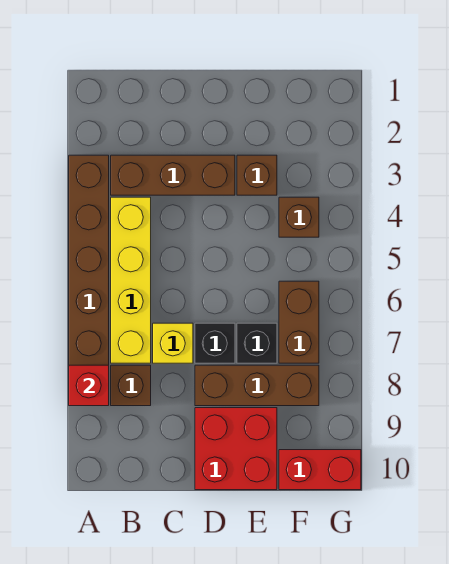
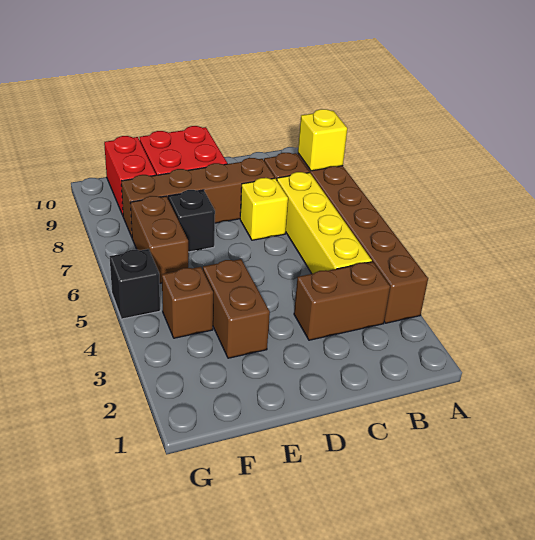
red 1x1 brick [69,365,109,406] -> yellow 1x1 brick [298,109,347,171]
brown 1x3 brick [111,155,235,195] -> brown 1x2 brick [294,262,390,340]
black 1x1 brick [195,323,235,363] -> black 1x1 brick moved to [109,249,160,319]
brown 1x3 brick [195,365,319,406] -> brown 1x4 brick [121,158,275,237]
brown 1x1 brick [237,155,277,195] -> brown 1x2 brick [203,259,270,358]
red 1x2 brick [279,450,361,490] -> red 1x2 brick turned to [104,136,156,215]

